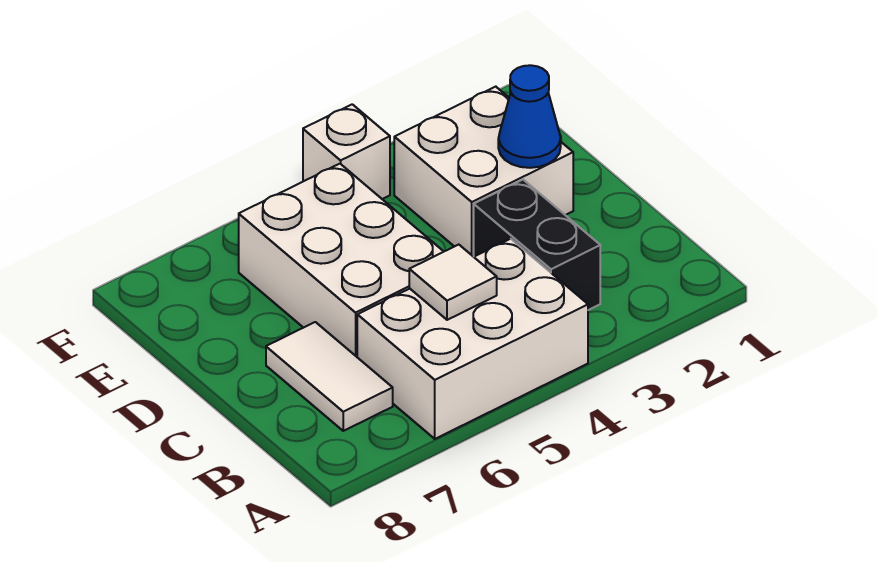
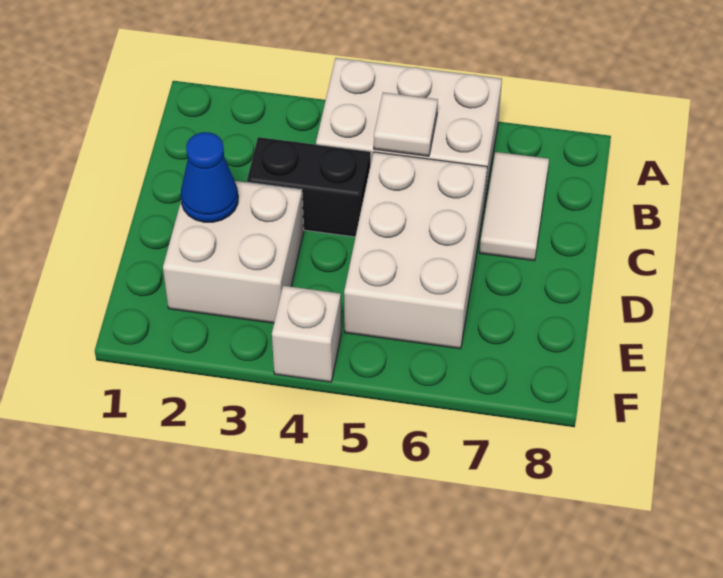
black 1x2 brick [474,180,600,310] -> black 1x2 brick turned to [247,137,371,237]

